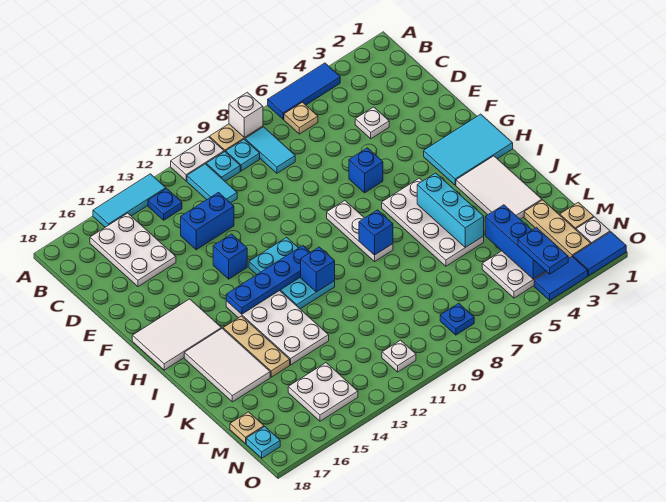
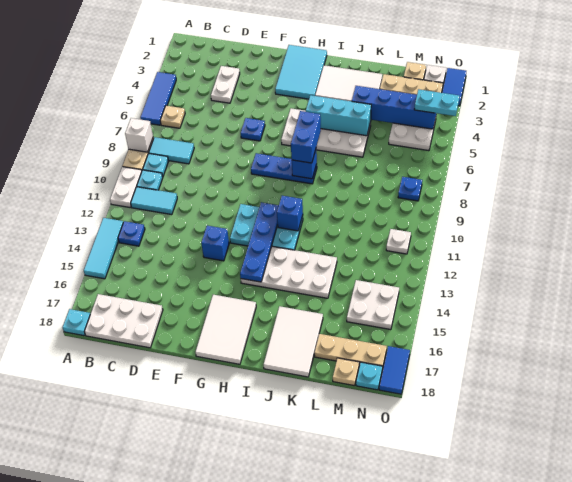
none -> cyan 1x1 plate [63,309,90,336]
white 2x3 plate [90,213,176,287] -> white 2x3 plate moved to [84,294,163,348]
white 1x1 plate [355,107,389,139] -> white 1x2 plate [211,66,240,103]
blue 1x2 brick [181,193,234,250] -> blue 1x2 brick moved to [291,111,321,163]
blue 1x1 brick [349,148,383,193] -> blue 1x1 plate [241,118,265,141]
white 1x3 plate [327,201,393,262] -> blue 1x3 plate [251,153,317,184]
tan 1x3 plate [223,316,290,377] -> tan 1x3 plate moved to [314,334,387,369]
white 2x3 tile [184,328,270,402] -> white 2x3 tile turned to [264,306,323,377]
blue 1x3 brick [485,205,546,279] -> blue 1x4 brick [352,86,436,129]
blue 1x2 plate [518,228,568,274] -> cyan 1x2 plate [414,89,459,116]
blue 1x2 tile [534,257,588,300] -> blue 1x2 tile moved to [379,346,410,394]

